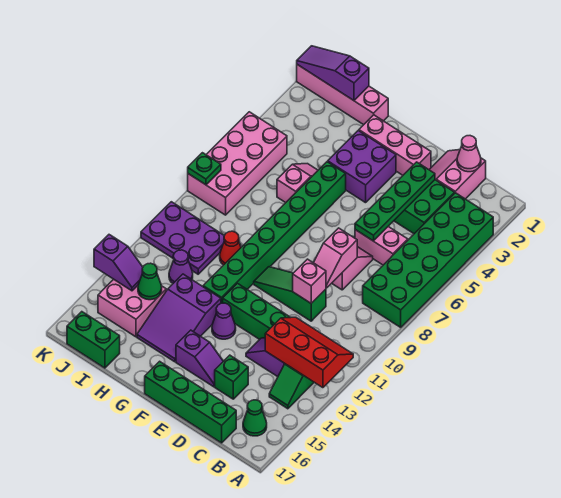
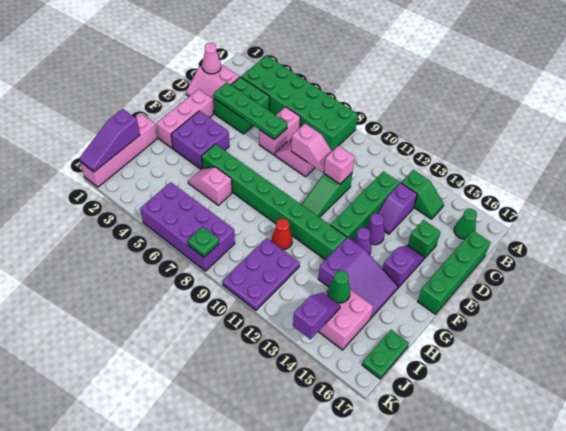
red 2x3 slope [265,317,353,388] -> none
purple 1x1 cone [169,250,193,283] -> purple 1x1 cone moved to [366,214,385,245]
green 1x2 brick [67,312,120,368] -> green 1x2 plate [362,330,409,379]
pink 2x4 brick [188,112,287,215] -> purple 2x4 brick [140,182,235,271]

